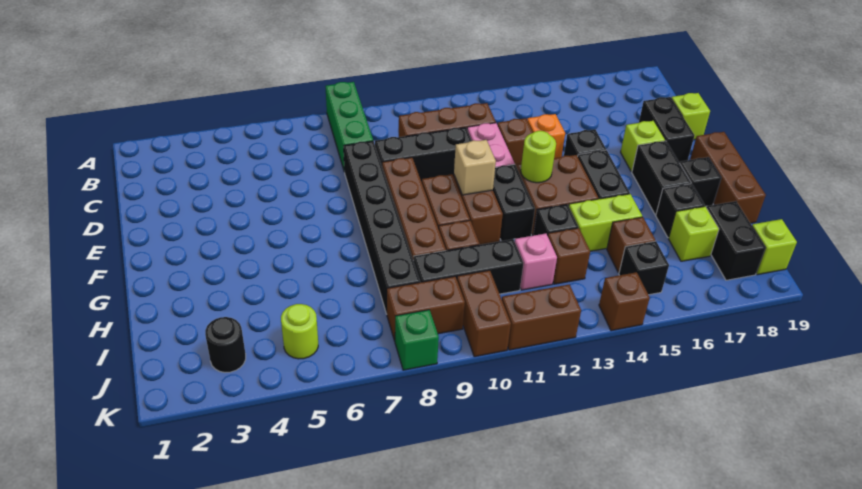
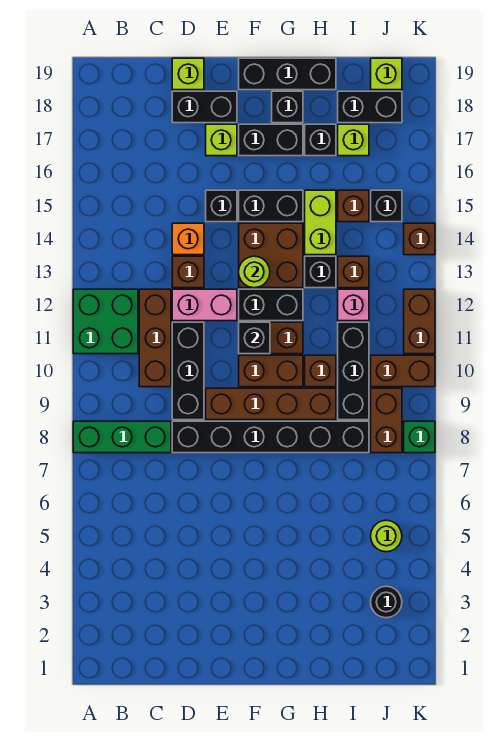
none -> green 2x2 brick [73,289,138,354]
tan 1x1 brick [454,140,496,195] -> black 1x1 brick [239,322,270,354]
brown 1x3 brick [690,132,766,223] -> black 1x3 brick [239,58,336,90]

